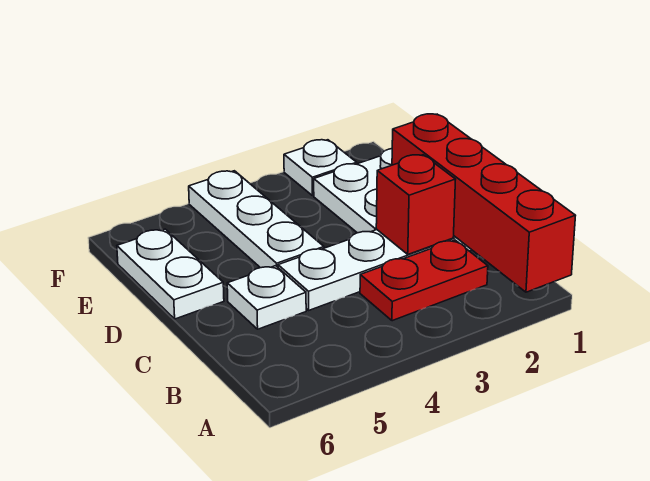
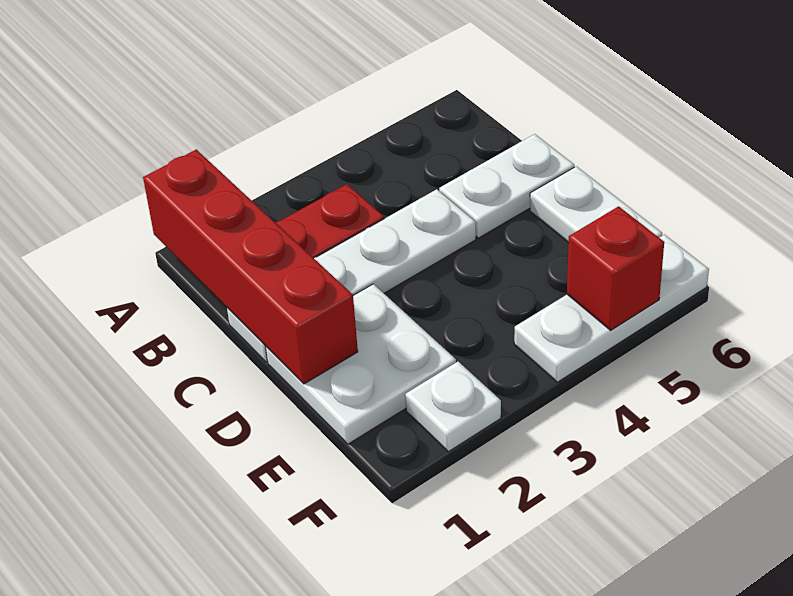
red 1x1 brick [376,155,456,254] -> red 1x1 brick moved to [567,206,664,330]
white 1x1 plate [227,266,306,329] -> white 1x2 plate [439,134,574,238]
white 1x3 plate [189,171,324,268] -> white 1x3 plate turned to [514,235,709,382]

